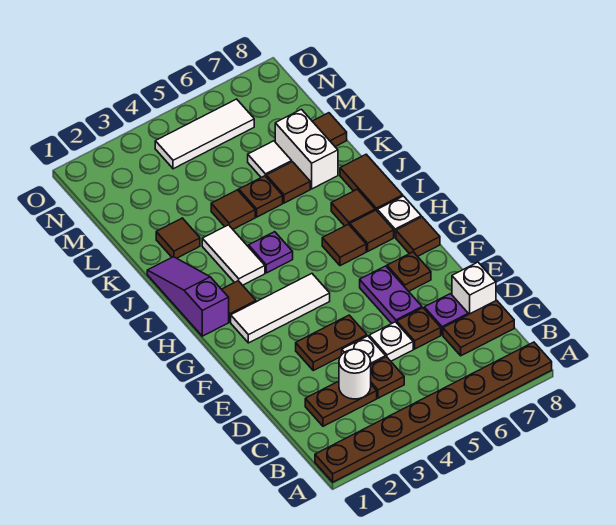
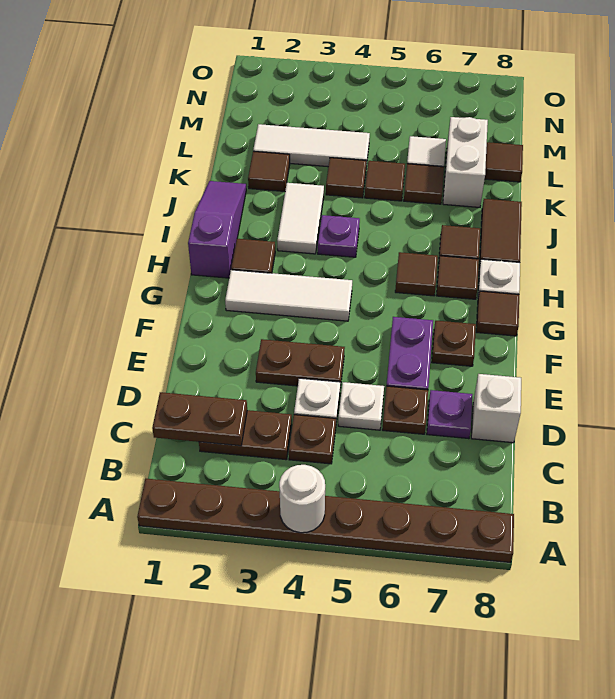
white 1x1 round brick [339,349,371,399] -> white 1x1 round brick moved to [279,465,325,533]
brown 1x2 plate [443,300,514,356] -> brown 1x2 plate moved to [152,392,247,446]
brown 1x1 plate [239,176,283,217] -> brown 1x1 tile [365,161,405,201]
white 1x3 tile [155,99,254,169] -> white 1x3 tile moved to [253,124,370,167]

